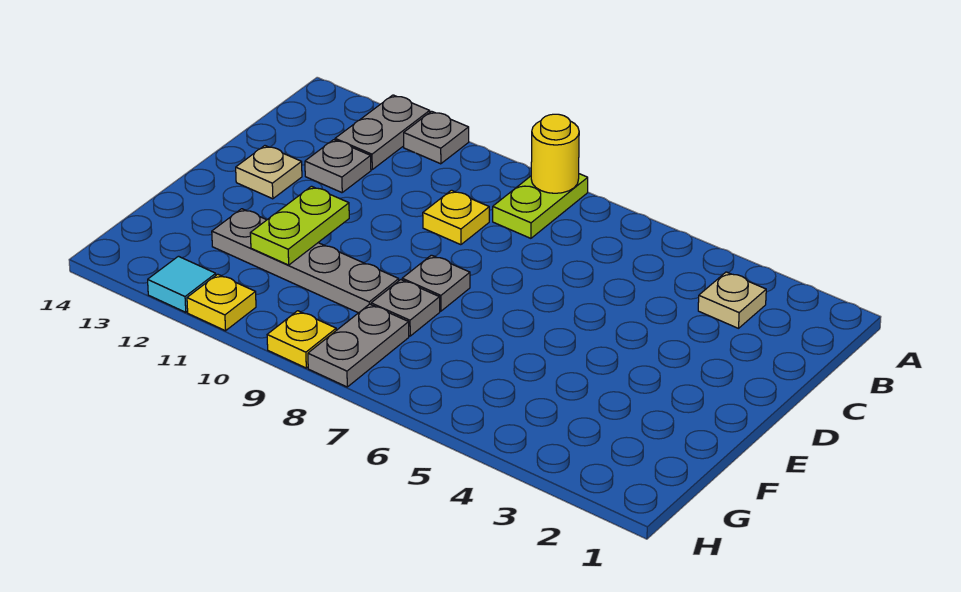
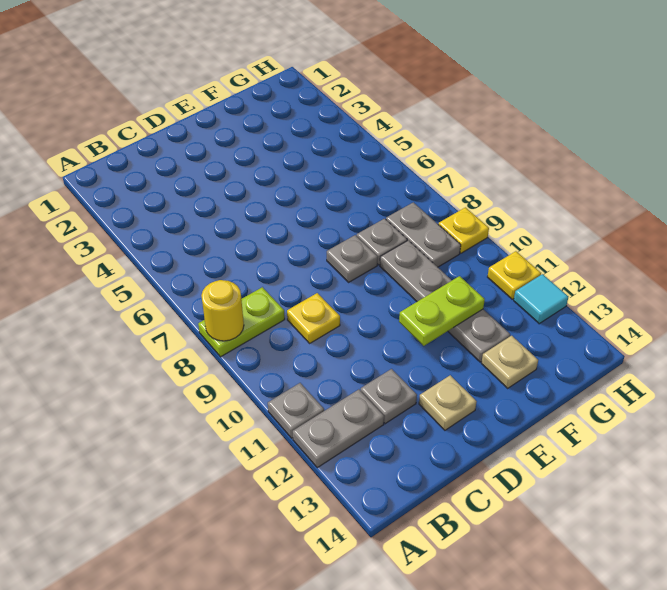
tan 1x1 plate [698,272,766,328] -> tan 1x1 plate moved to [481,336,538,388]
grey 1x2 plate [308,304,409,387] -> grey 1x2 plate turned to [386,202,461,267]

